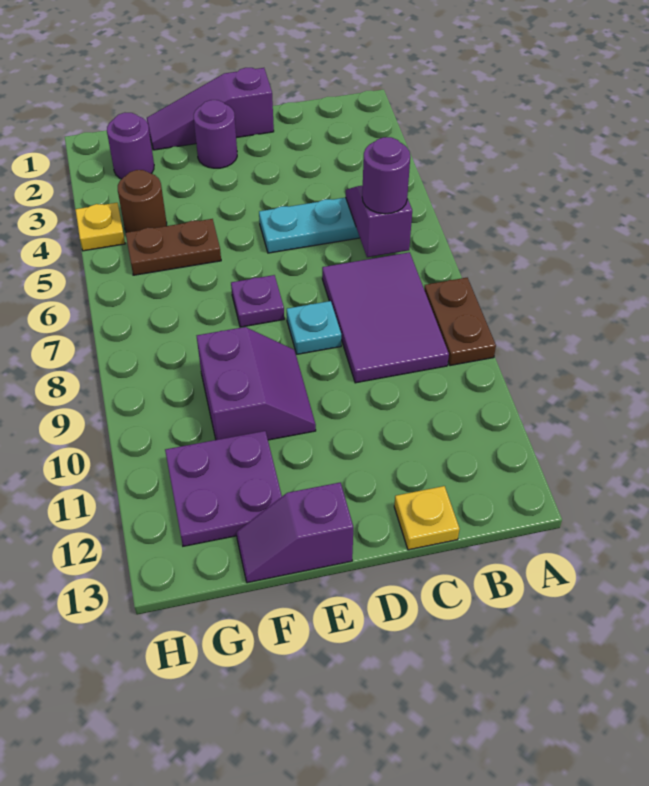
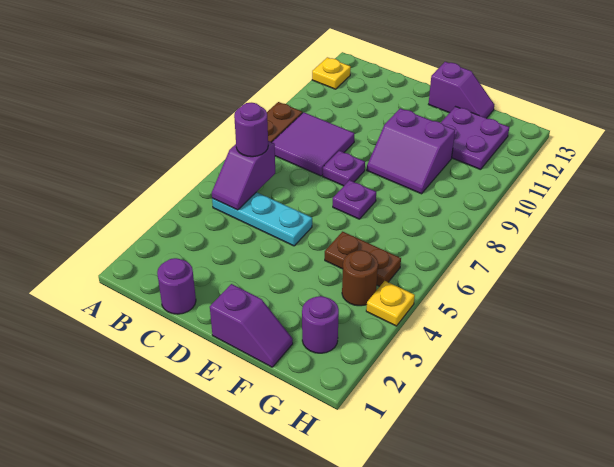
purple 2x3 tile [322,252,449,383] -> purple 2x2 tile [272,112,355,176]
yellow 1x1 plate [394,486,460,550] -> yellow 1x1 plate moved to [312,57,351,89]
purple 1x3 slope [147,68,274,150] -> purple 1x2 slope [210,284,293,367]
cyan 1x1 plate [287,301,341,354] -> purple 1x1 plate [323,151,365,186]
purple 1x1 round brick [194,100,237,168] -> purple 1x1 round brick moved to [157,258,196,314]
purple 2x2 slope [197,327,316,440] -> purple 2x2 slope turned to [367,108,455,194]

